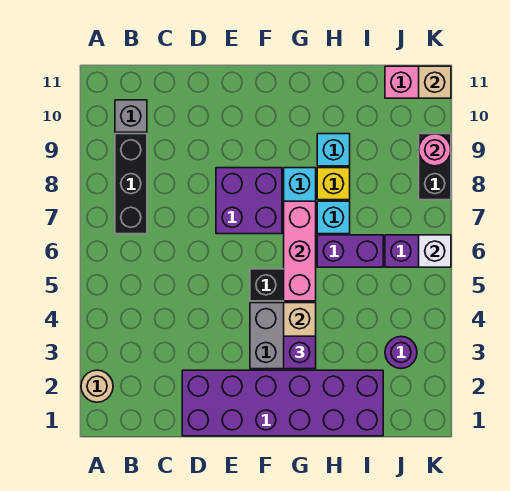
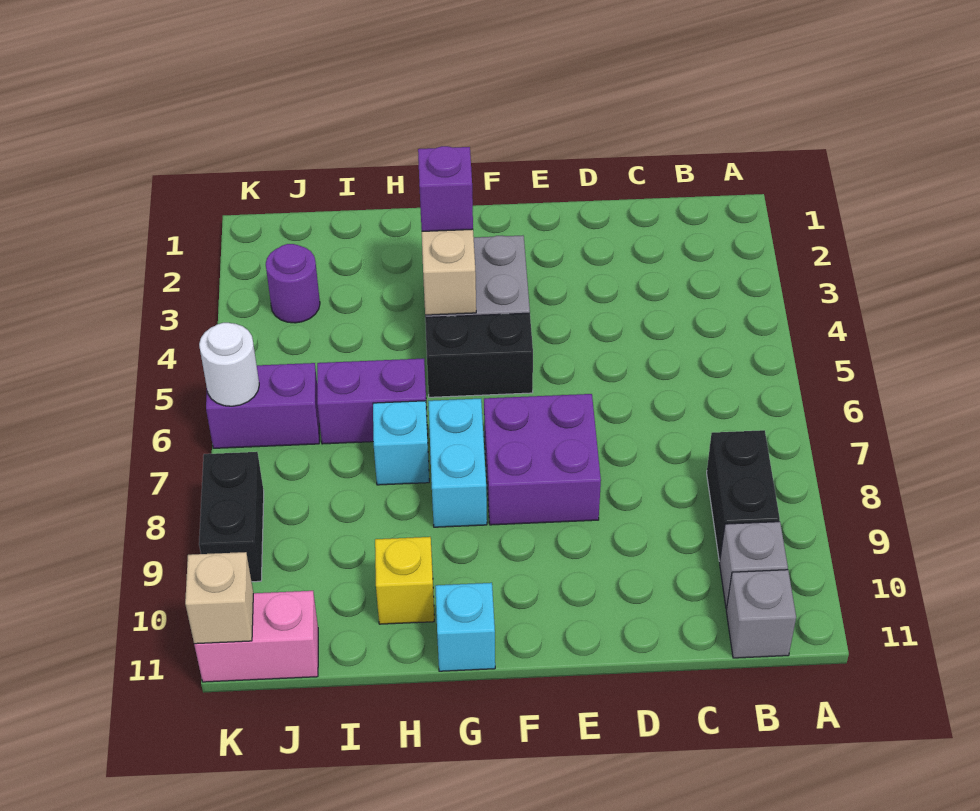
tan 1x1 round brick [81,370,113,402] -> none
black 1x3 brick [115,134,147,234] -> black 1x2 brick [707,430,780,561]
none -> grey 1x1 brick [726,570,796,658]
purple 2x6 brick [182,370,383,436] -> none
pink 1x3 brick [284,201,316,301] -> none
yellow 1x1 brick [317,168,350,200] -> yellow 1x1 brick moved to [375,537,434,624]
cyan 1x1 brick [317,134,350,166] -> cyan 1x1 brick moved to [435,583,495,671]
white 1x1 brick [419,235,451,267] -> white 1x1 round brick [199,323,259,406]
pink 1x1 round brick [419,134,451,166] -> none

